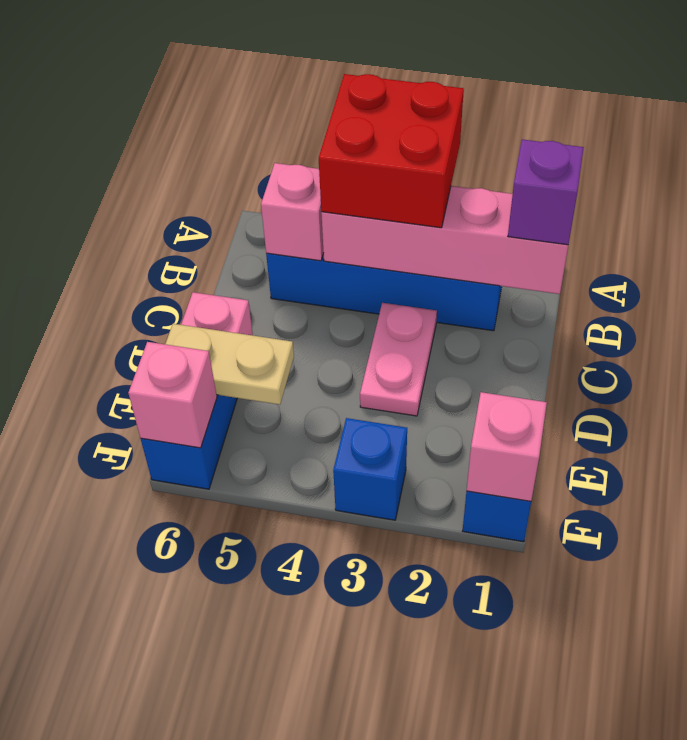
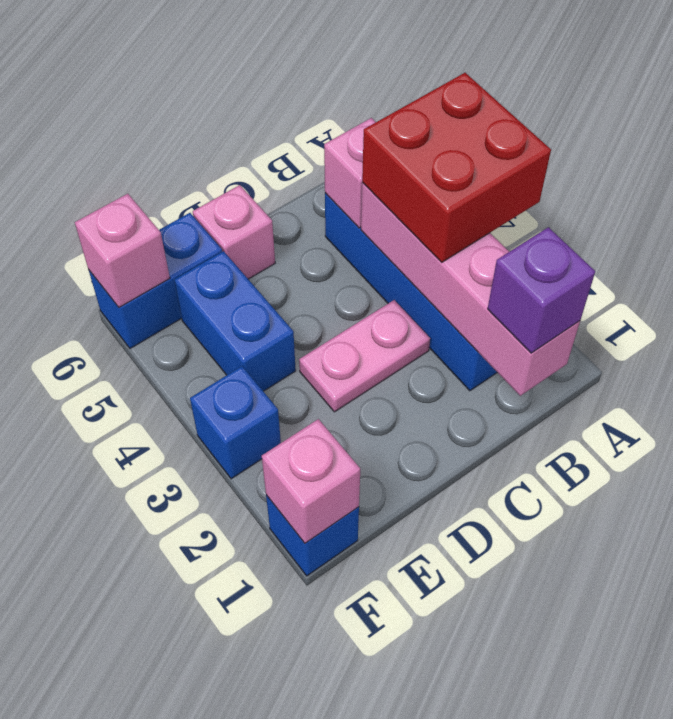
none -> blue 1x2 brick [174,251,296,391]
tan 1x2 plate [166,324,294,405] -> none

